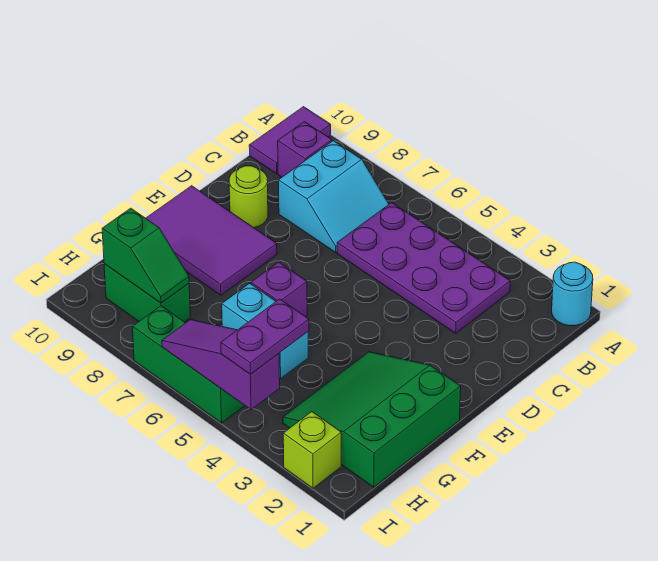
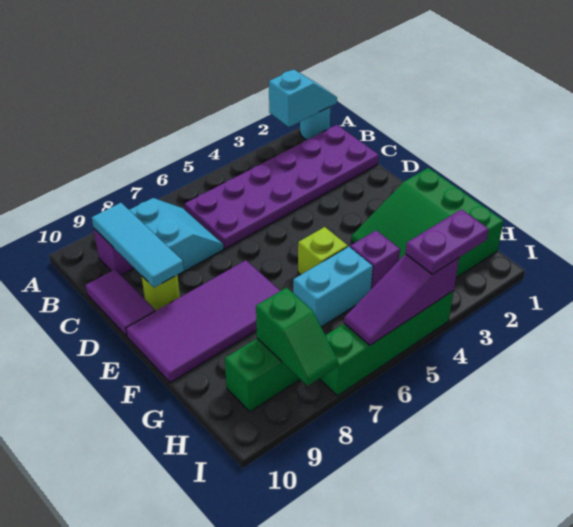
none -> cyan 1x2 slope [269,69,337,127]
purple 1x2 tile [249,107,331,174] -> purple 1x2 tile moved to [85,269,155,336]
purple 2x4 plate [337,203,510,333] -> purple 2x6 plate [185,125,379,249]
none -> cyan 1x3 tile [92,203,184,287]
purple 2x3 tile [146,186,277,295] -> purple 2x4 tile [126,260,280,383]
purple 1x1 brick [251,262,307,317] -> purple 1x1 brick moved to [350,230,400,289]
purple 1x2 plate [221,299,309,374] -> purple 1x2 plate turned to [405,209,489,274]
green 1x2 slope [102,208,189,303] -> green 1x2 slope turned to [256,288,338,386]
lime 1x1 brick [283,412,341,488] -> lime 1x1 brick moved to [298,227,348,275]
green 1x3 brick [133,306,245,423] -> green 1x4 brick [319,291,454,396]

